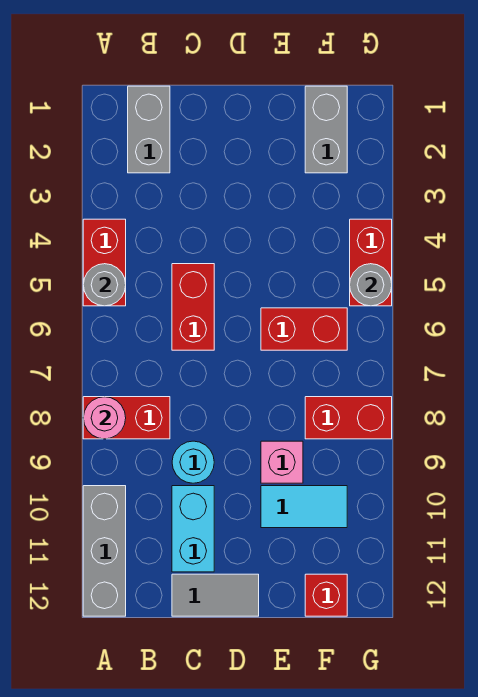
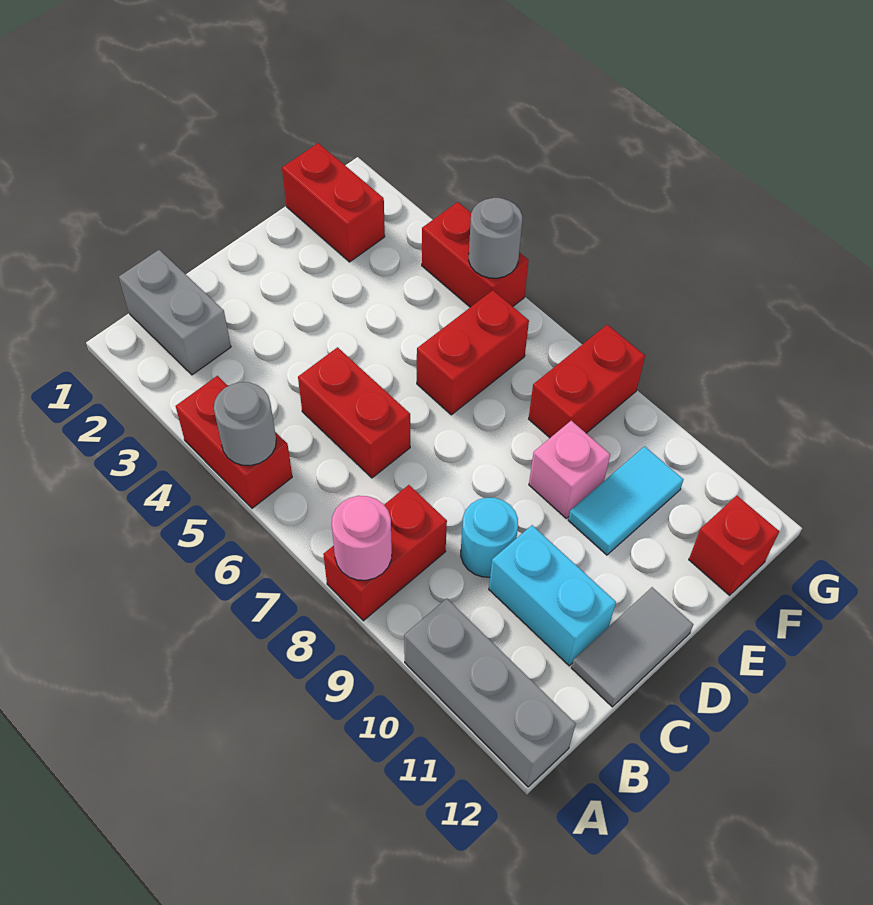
grey 1x2 brick [305,86,347,173] -> red 1x2 brick [282,143,385,262]

